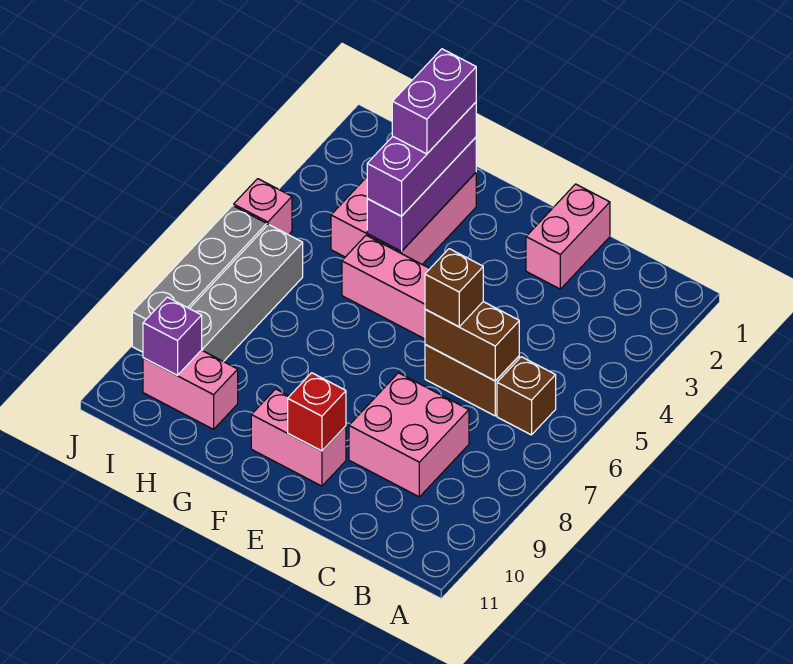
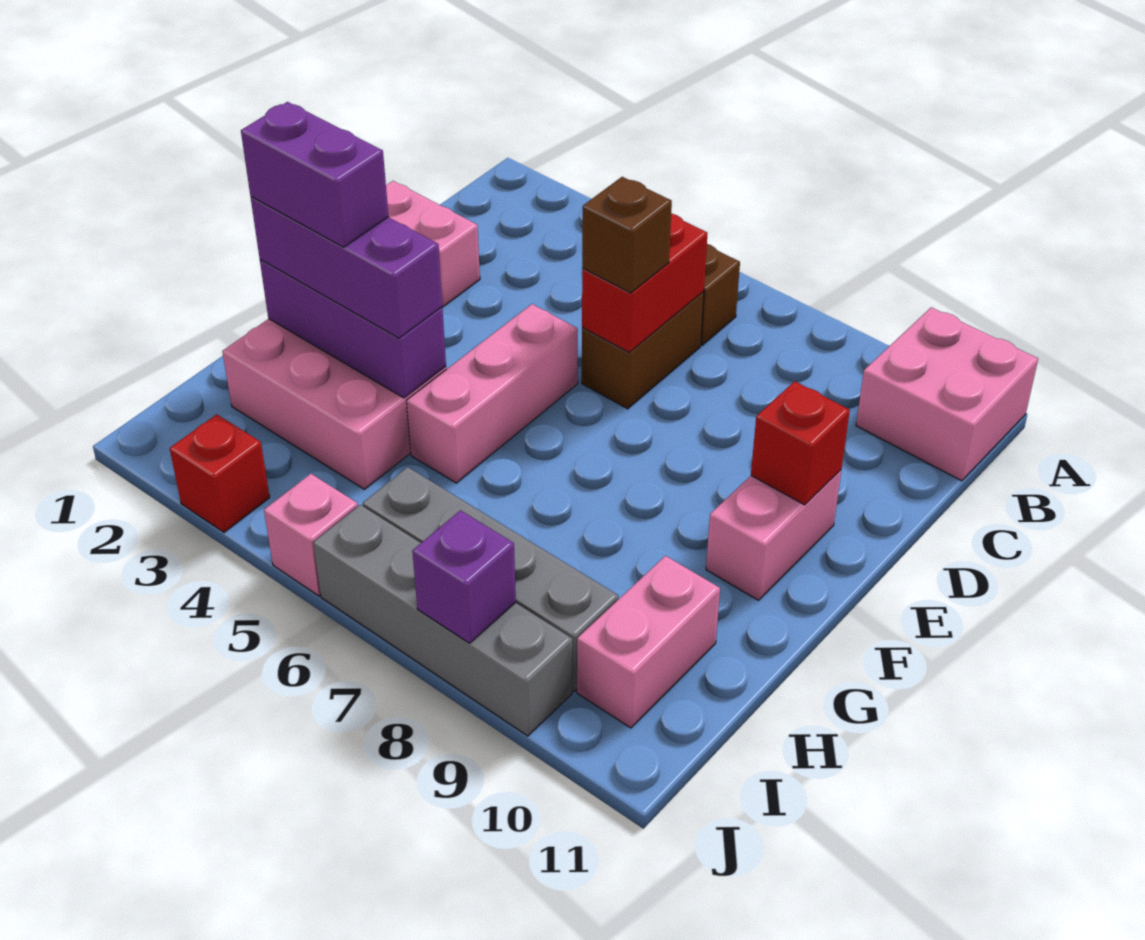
brown 1x2 brick [425,302,519,381] -> red 1x2 brick [582,213,708,353]
pink 2x2 brick [349,373,469,497] -> pink 2x2 brick moved to [856,307,1038,481]
purple 1x1 brick [143,297,202,375] -> purple 1x1 brick moved to [412,510,516,643]
none -> red 1x1 brick [170,414,270,532]

